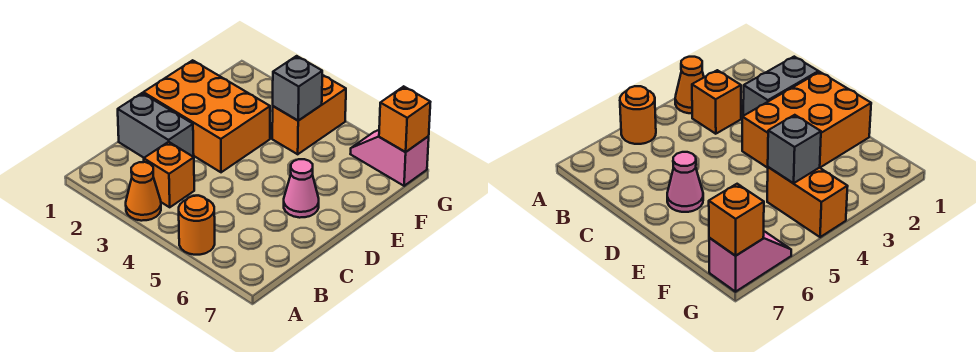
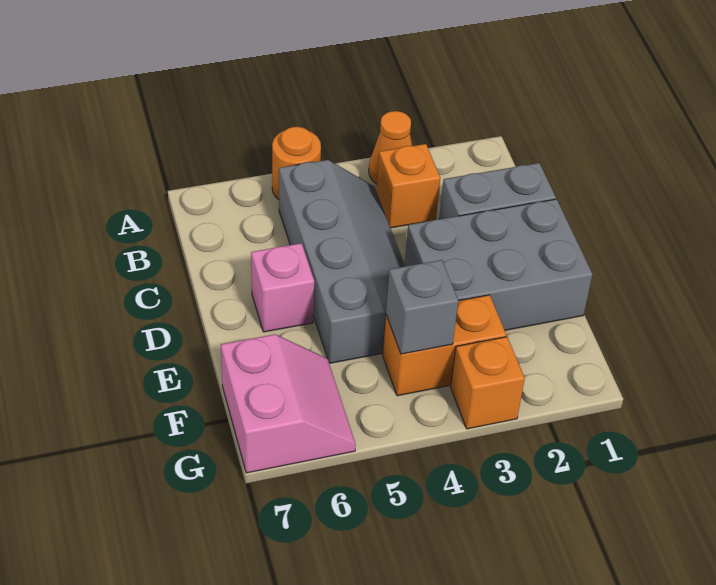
none -> grey 2x4 slope [279,160,405,363]
orange 2x3 brick [143,60,270,172] -> grey 2x3 brick [405,199,593,330]
pink 1x1 cone [284,159,319,218] -> pink 1x1 brick [251,243,314,332]
orange 1x2 brick [272,75,346,154] -> orange 1x2 brick turned to [383,295,506,396]
pink 1x2 slope [351,130,429,186] -> pink 2x2 slope [221,334,356,473]
orange 1x1 brick [379,86,430,152] -> orange 1x1 brick moved to [451,337,525,429]

